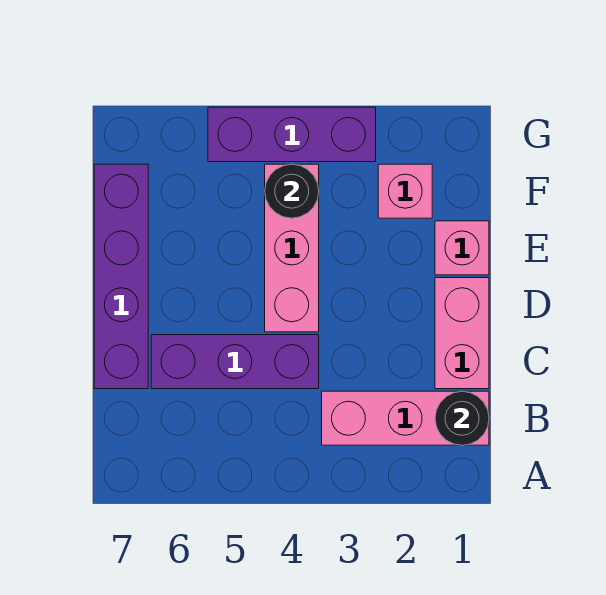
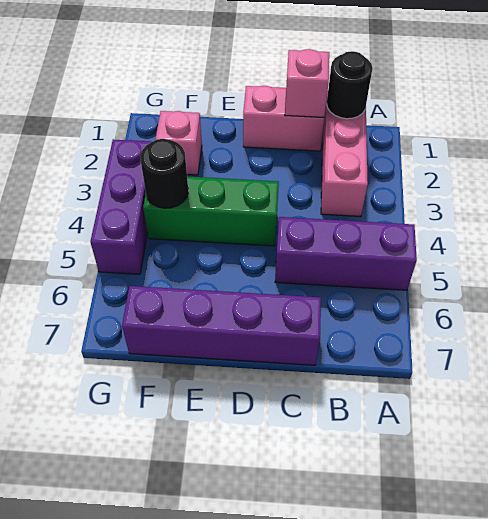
purple 1x3 brick [151,335,319,389] -> purple 1x3 brick turned to [275,217,417,290]
pink 1x3 brick [265,164,319,332] -> green 1x3 brick [143,176,279,246]
pink 1x1 brick [435,221,489,275] -> pink 1x1 brick moved to [285,49,329,117]

